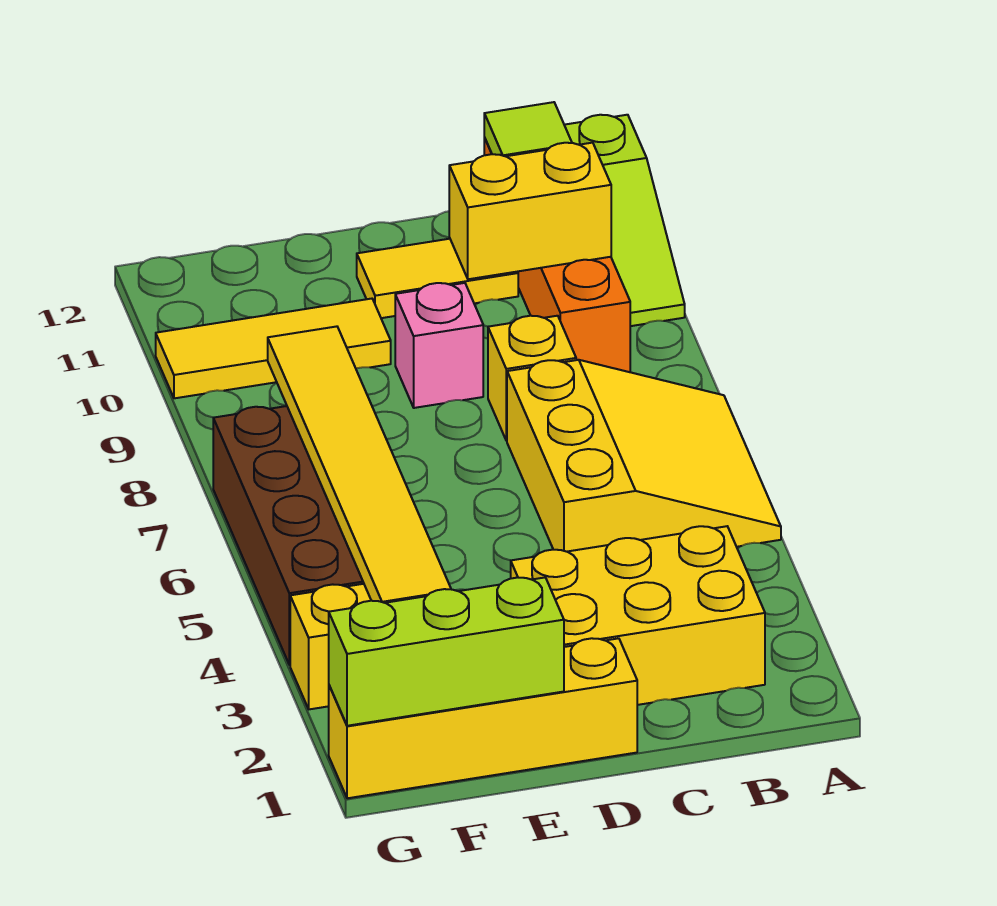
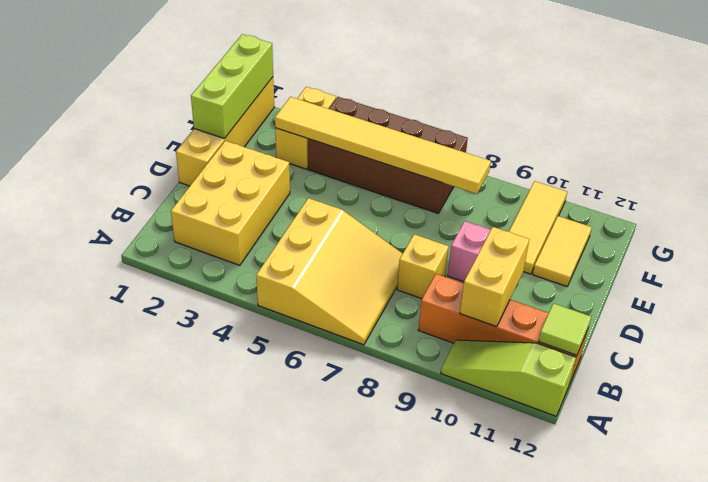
yellow 3x3 slope [507,360,781,552] -> yellow 3x3 slope turned to [256,198,403,345]
yellow 1x2 tile [357,239,518,318] -> yellow 1x2 tile moved to [533,216,592,286]

